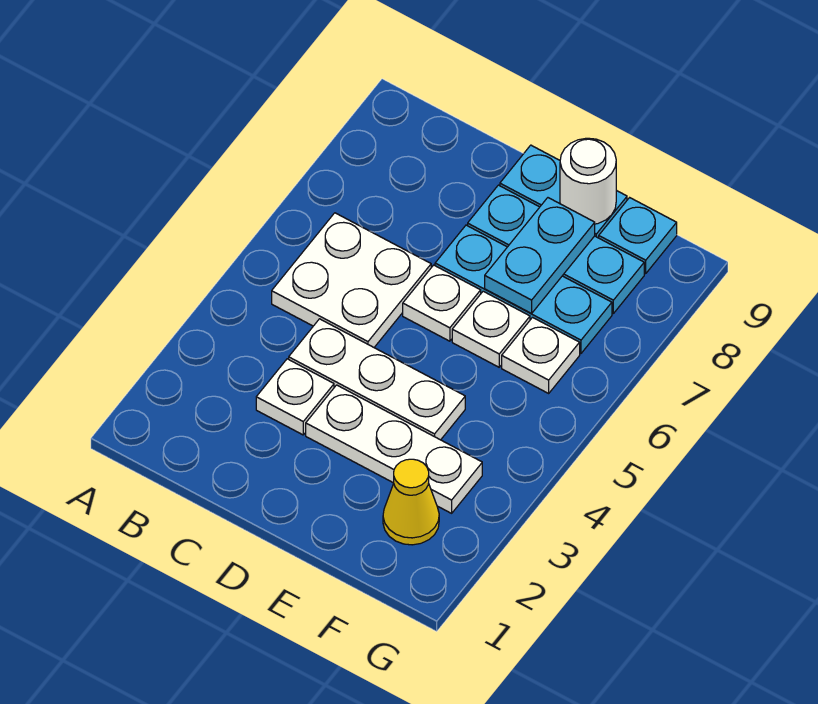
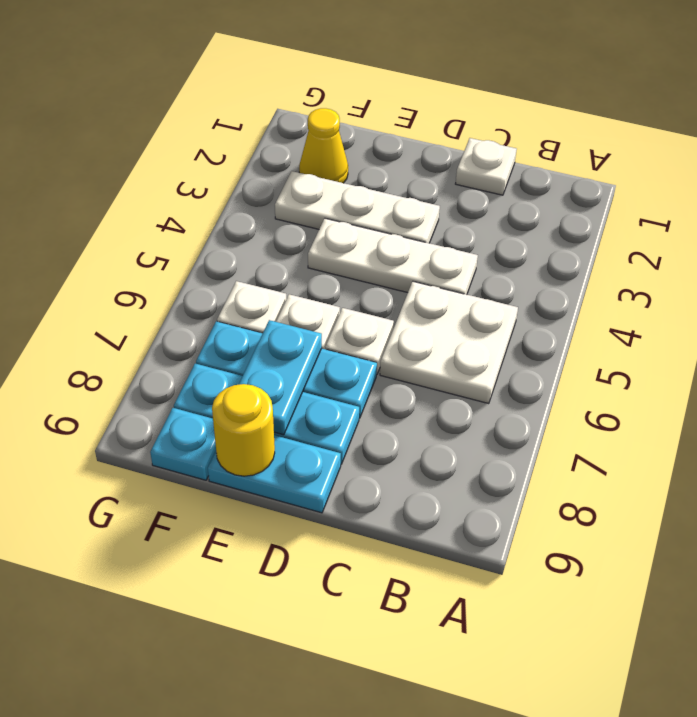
white 1x1 plate [256,359,334,435] -> white 1x1 plate moved to [456,138,517,195]
white 1x1 round brick [560,138,616,224] -> yellow 1x1 round brick [212,384,275,476]

